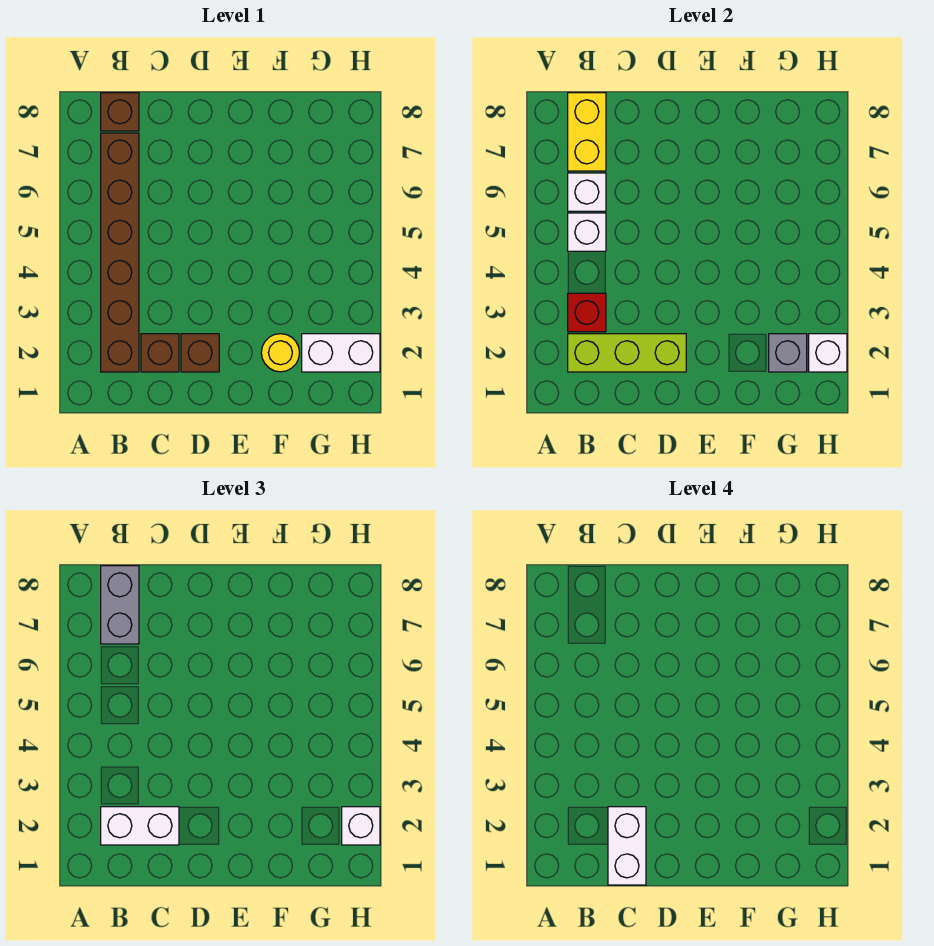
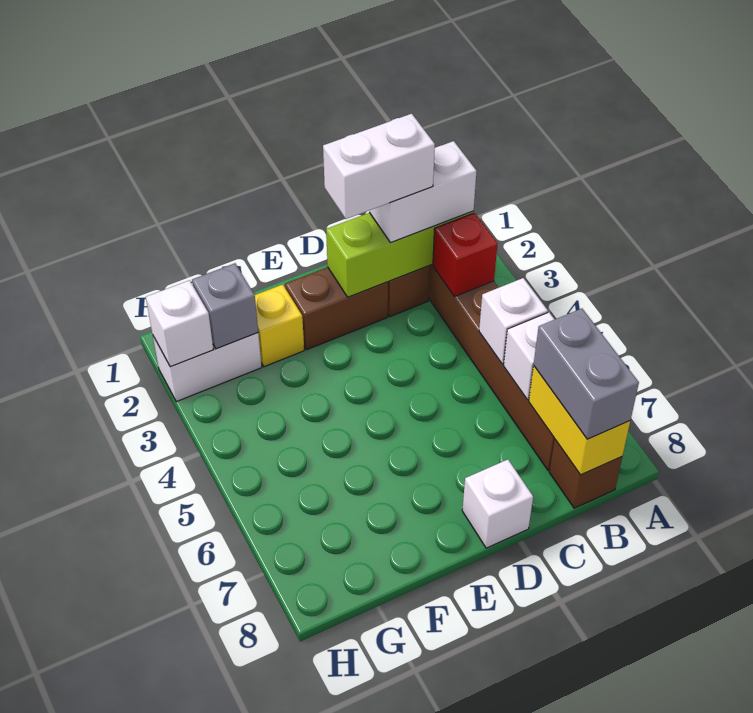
white 1x2 brick [608,807,646,885] -> white 1x2 brick turned to [323,114,435,219]
brown 1x1 brick [181,334,219,372] -> brown 1x2 brick [285,267,388,350]
yellow 1x1 round brick [261,334,300,372] -> yellow 1x1 brick [255,284,304,367]
white 1x1 brick [342,807,380,845] -> white 1x1 brick moved to [462,460,533,548]

